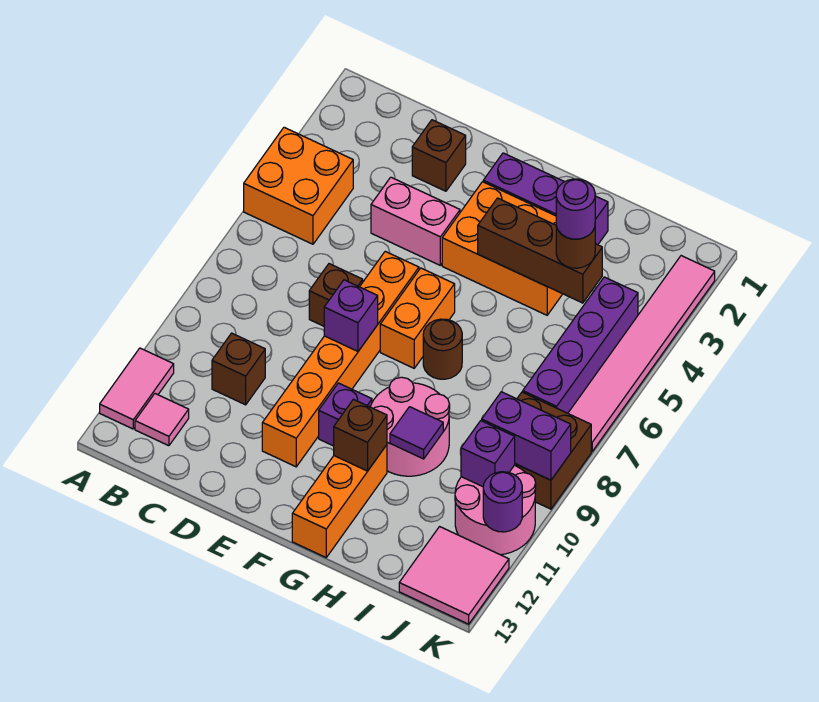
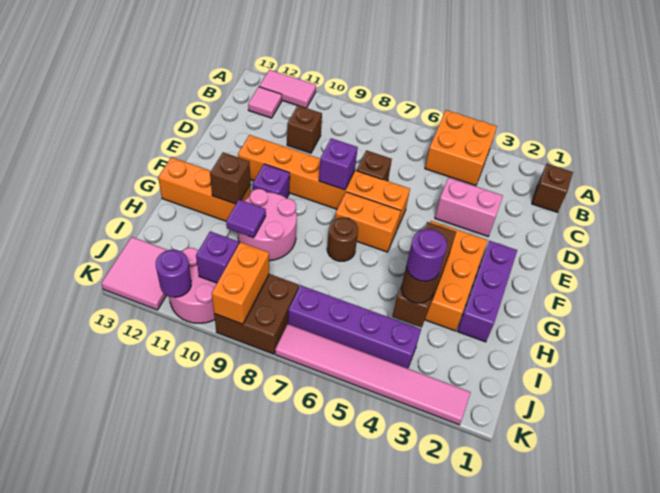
brown 1x1 brick [412,120,466,191] -> brown 1x1 brick moved to [532,164,573,212]
pink 1x2 brick [371,177,460,265] -> pink 1x2 brick turned to [435,178,503,236]
purple 1x2 brick [482,392,571,480] -> orange 1x2 brick [212,242,269,324]

